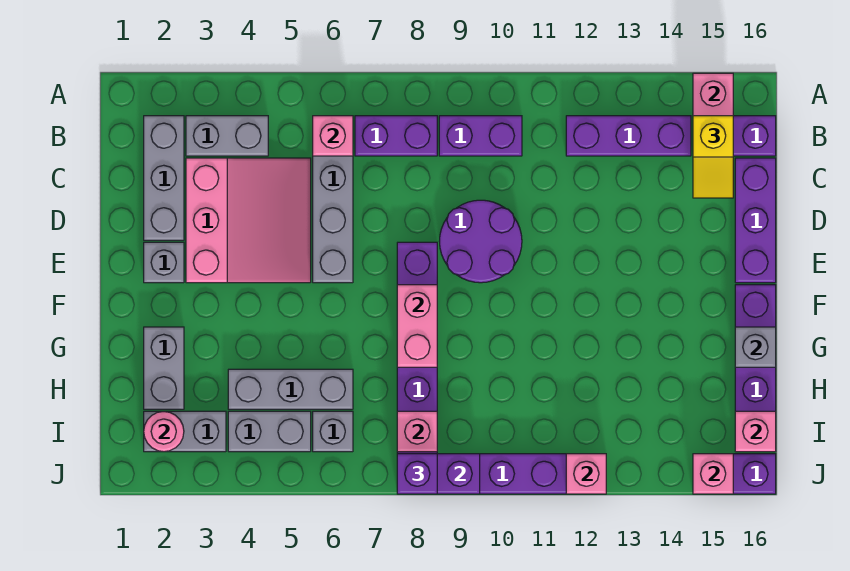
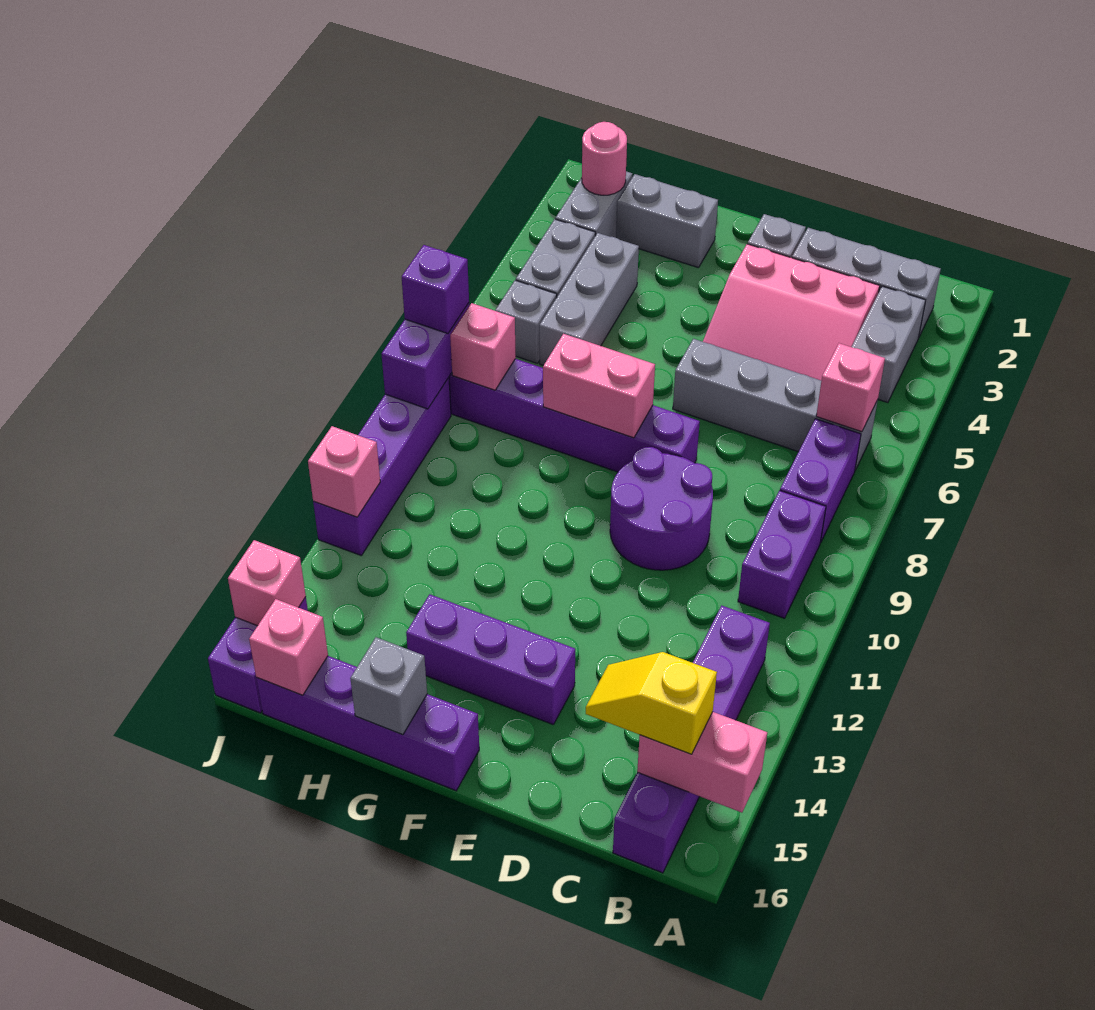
purple 1x3 brick [735,158,776,283] -> purple 1x3 brick moved to [406,594,575,725]

